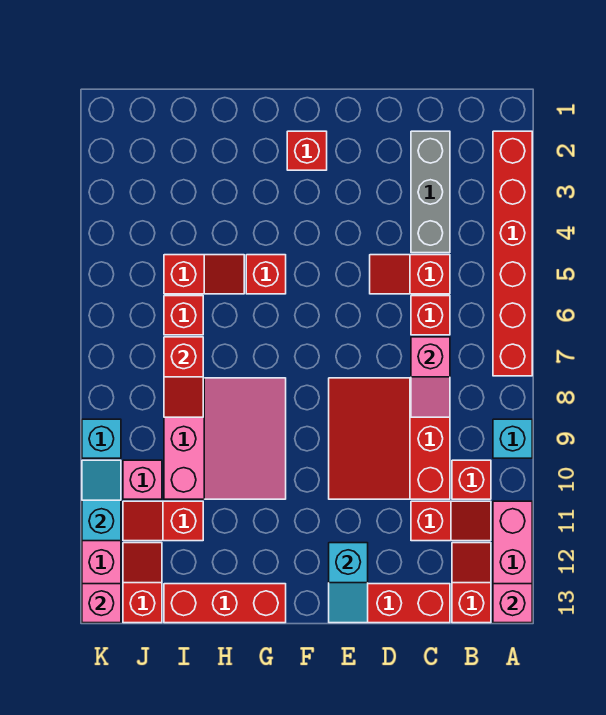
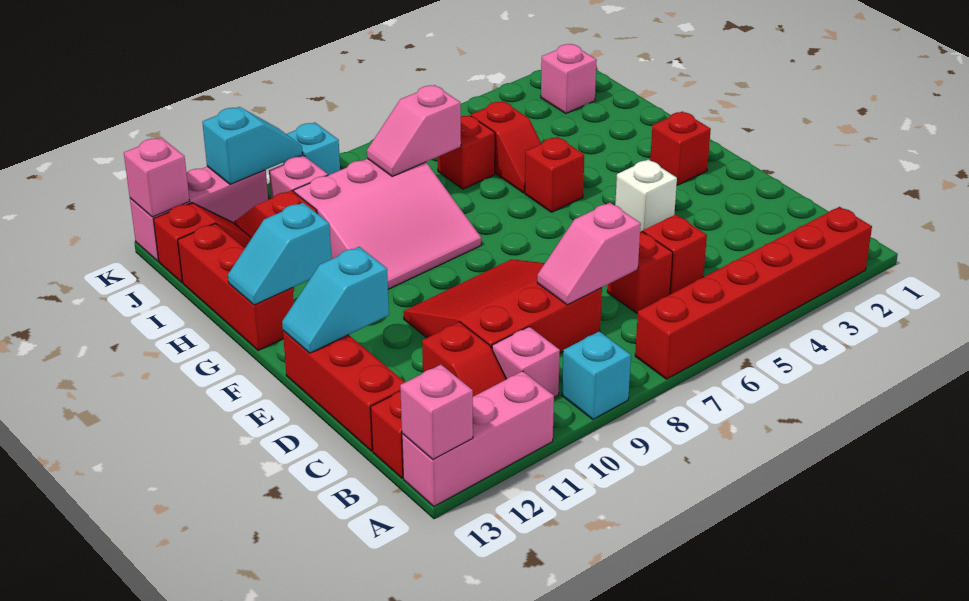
red 1x1 brick [452,460,491,499] -> pink 1x1 brick [492,327,560,397]
grey 1x3 brick [411,131,450,253] -> none
none -> white 1x1 brick [615,159,677,232]
none -> cyan 1x2 slope [228,203,332,305]
red 1x2 slope [164,337,203,417] -> pink 1x2 slope [367,85,461,176]
none -> pink 1x1 brick [541,44,597,113]

